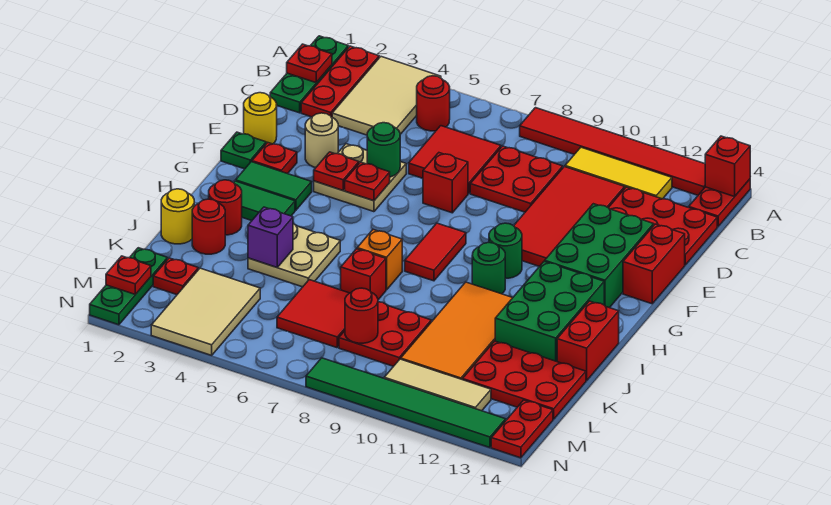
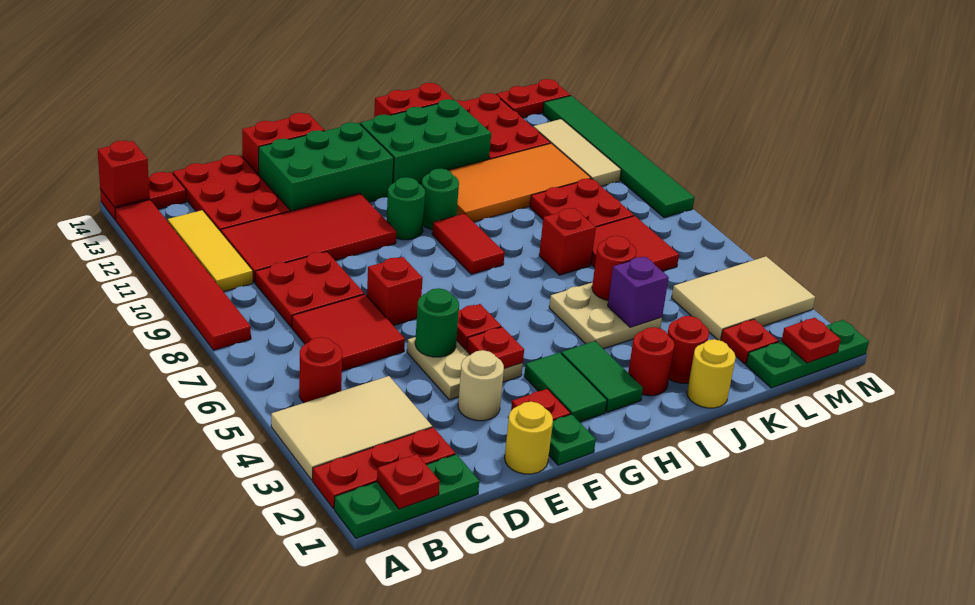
red 1x2 tile [405,223,466,281] -> red 1x2 tile turned to [432,214,505,274]
orange 1x1 brick [357,230,402,290] -> none
red 1x1 round brick [345,288,378,343] -> red 1x1 round brick moved to [592,236,636,300]

